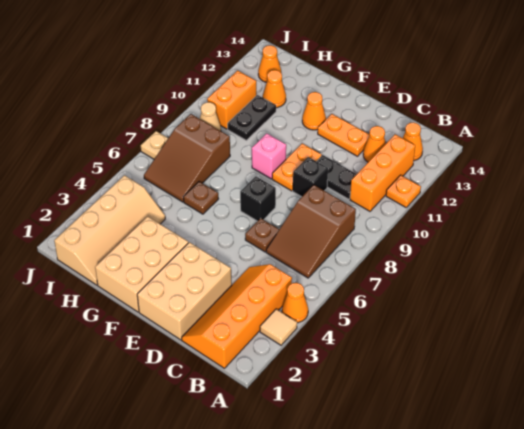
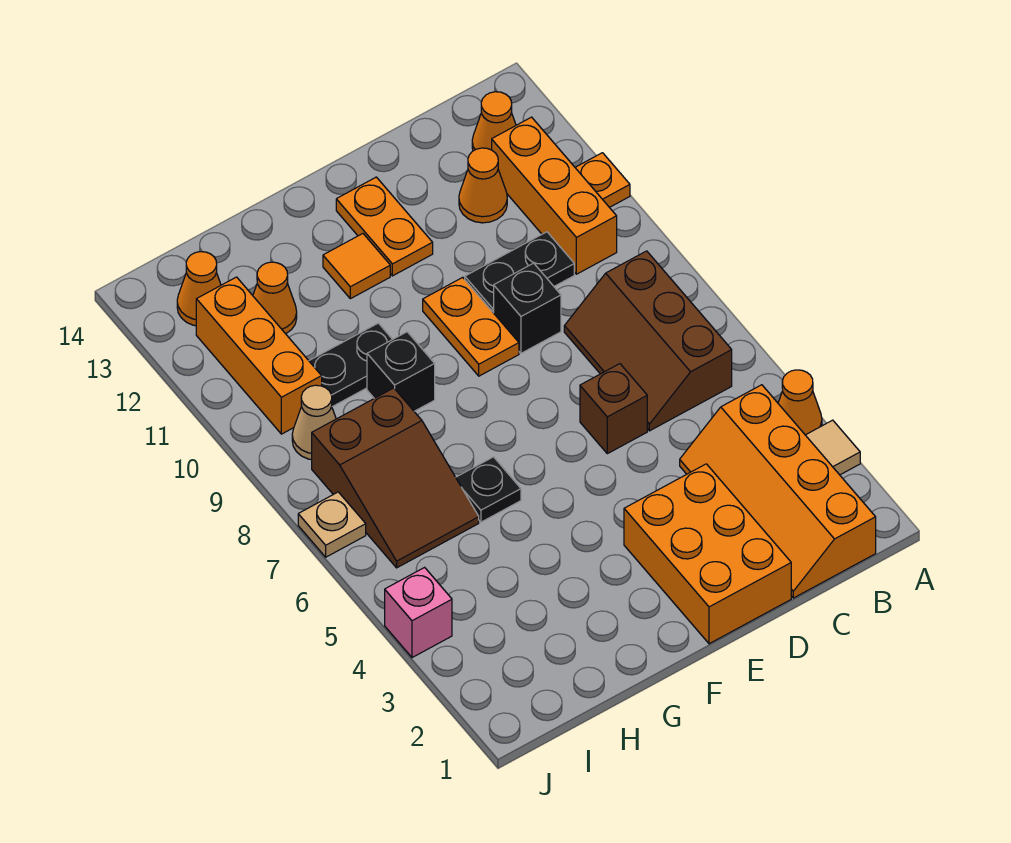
brown 2x3 slope [266,185,356,278] -> brown 2x3 slope turned to [564,251,732,431]
tan 2x3 brick [137,242,232,340] -> orange 2x3 brick [624,464,791,644]
brown 1x1 plate [245,218,279,252] -> brown 1x1 brick [580,364,647,454]
orange 1x2 plate [318,114,370,156] -> orange 1x2 plate turned to [336,177,433,276]
black 1x1 brick [240,176,276,221] -> black 1x1 brick moved to [367,332,435,411]
tan 2x3 brick [95,216,188,312] -> none
pink 1x1 brick [252,133,286,179] -> pink 1x1 brick moved to [385,567,452,658]
orange 1x1 cone [302,92,326,130] -> orange 1x1 tile [323,234,390,299]
brown 1x1 plate [183,182,218,214] -> black 1x1 plate [456,457,521,522]
tan 2x4 slope [54,175,165,285] -> none
black 1x2 plate [228,95,276,140] -> black 1x2 plate turned to [309,323,392,407]
orange 1x2 brick [207,71,256,129] -> orange 1x3 brick [196,277,322,434]

